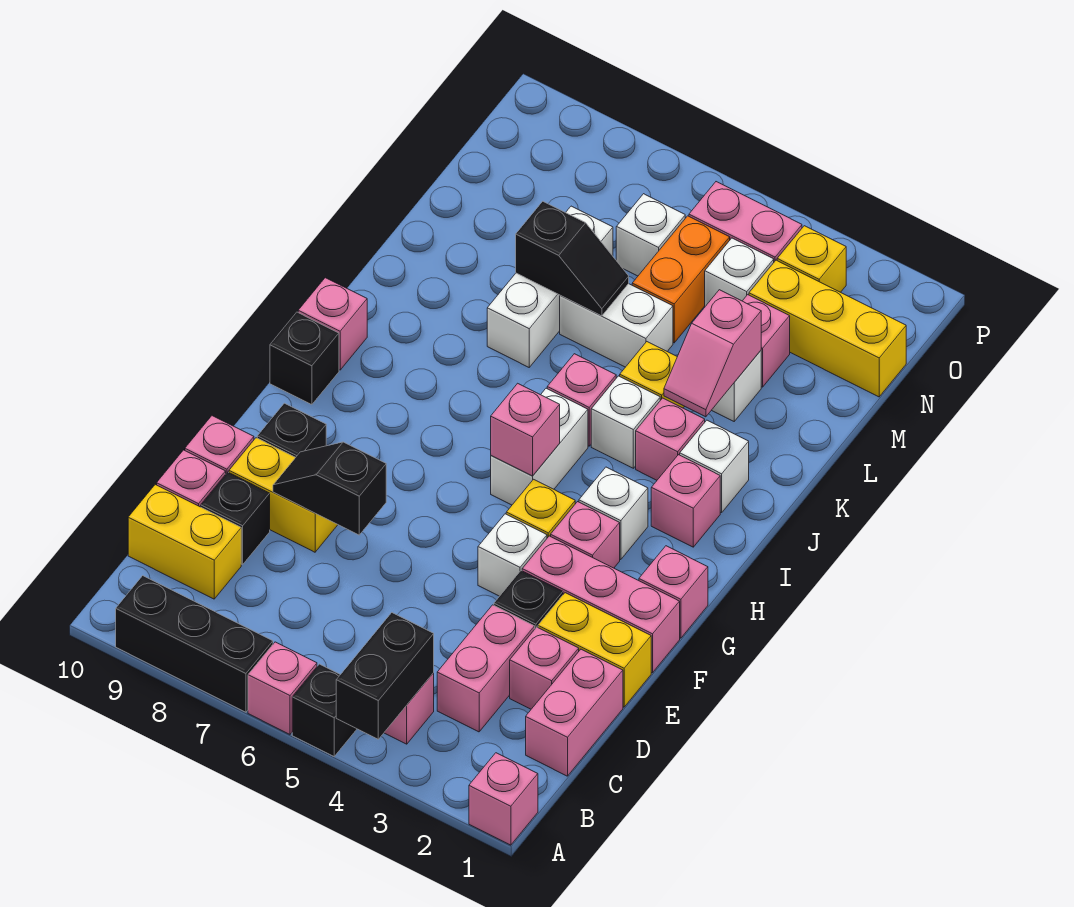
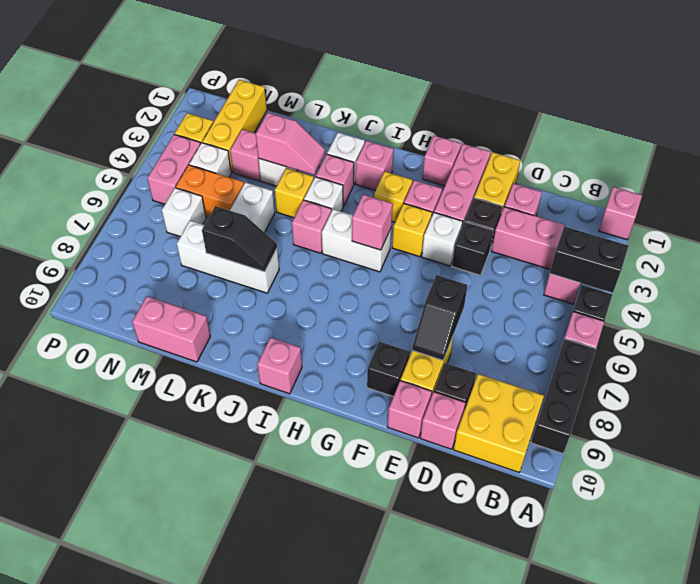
pink 1x2 brick [526,649,623,776] -> pink 1x2 brick moved to [132,296,210,362]
yellow 1x2 brick [128,485,241,599] -> yellow 2x2 brick [454,374,544,472]
white 1x1 brick [579,467,648,560] -> yellow 1x1 brick [374,172,412,222]
black 1x1 brick [270,312,339,405] -> black 1x1 brick moved to [452,222,493,275]
black 1x2 slope [516,201,629,316] -> black 1x2 slope turned to [202,206,277,272]

